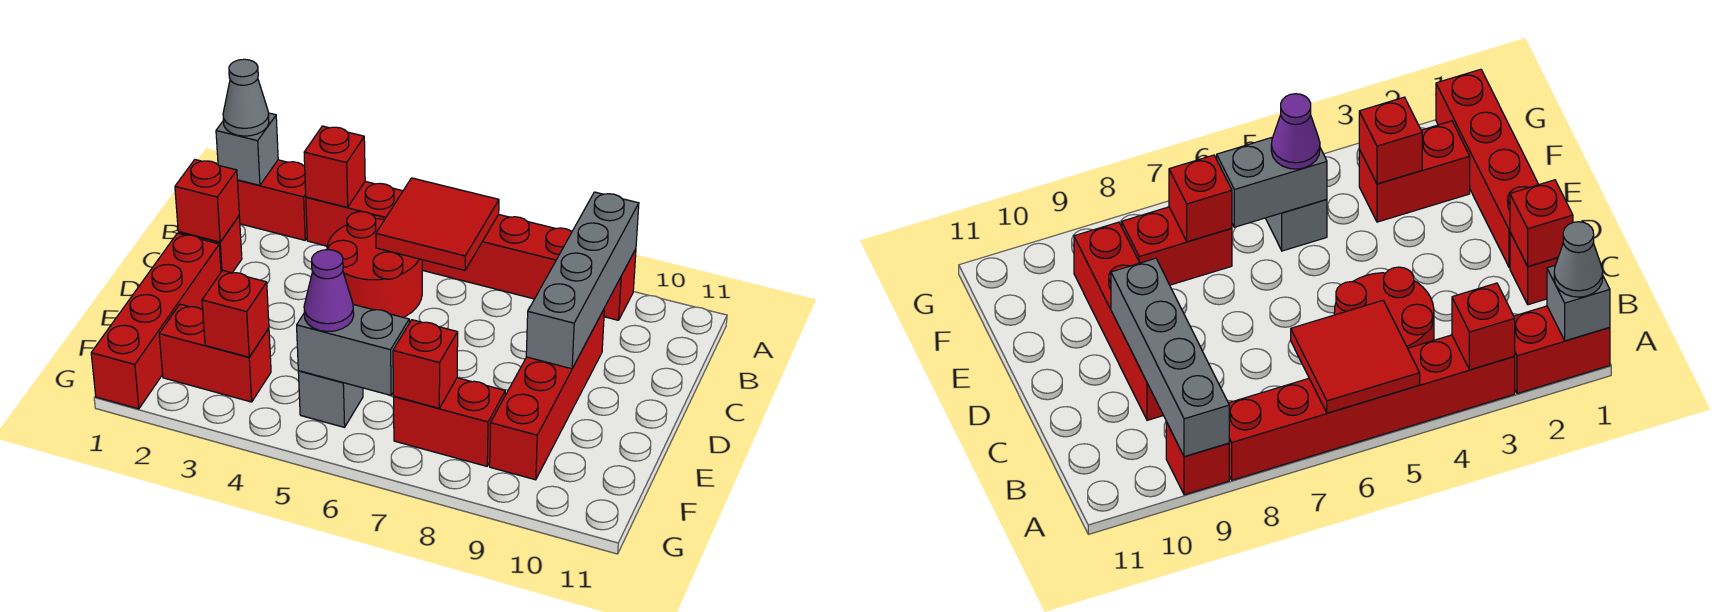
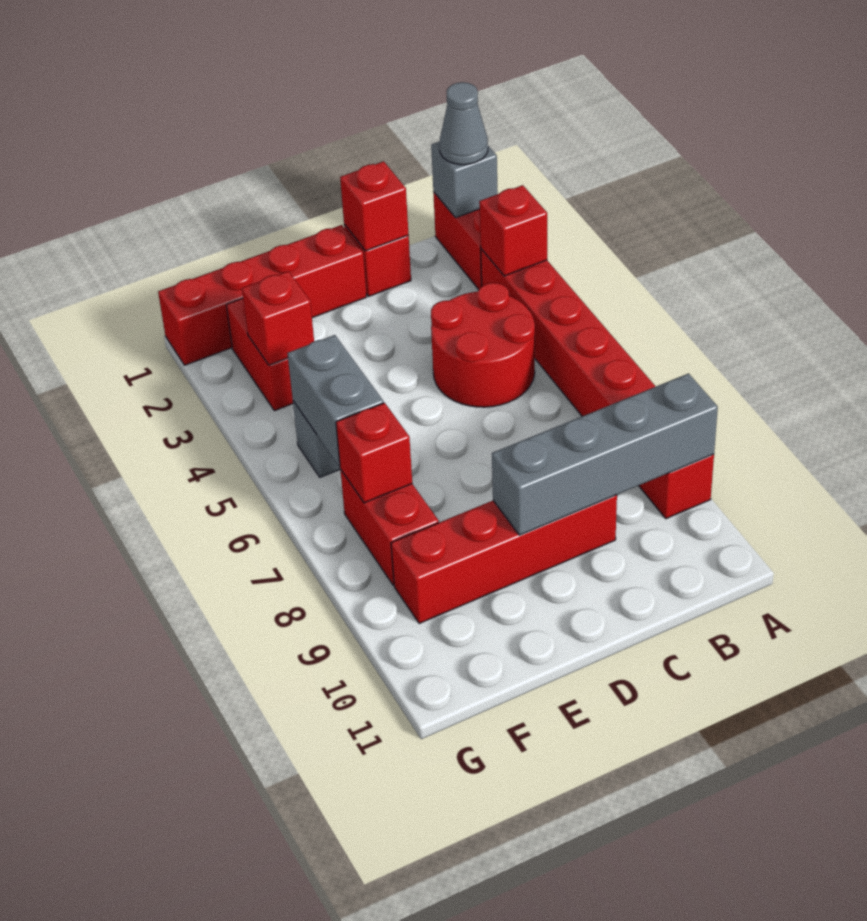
red 2x2 tile [376,178,499,270] -> none
purple 1x1 cone [304,250,354,332] -> none

